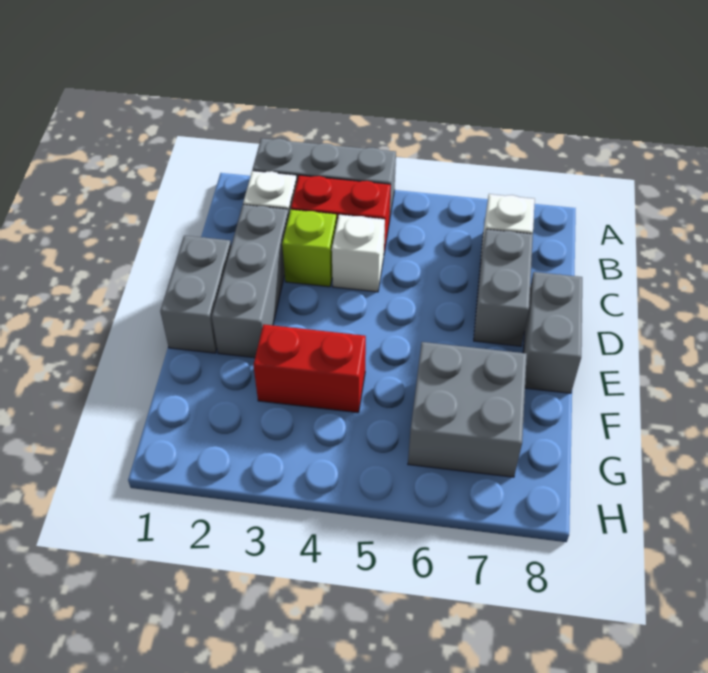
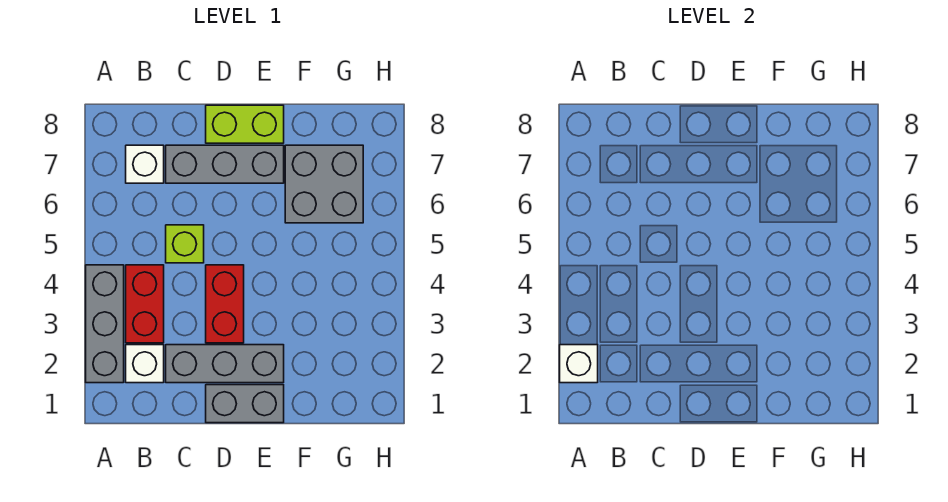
lime 1x1 brick [282,210,337,287] -> lime 1x1 brick moved to [166,225,204,263]
white 1x1 brick [332,215,385,292] -> white 1x1 brick moved to [560,345,598,383]
grey 1x2 brick [474,229,533,346] -> grey 1x3 brick [166,145,284,183]
grey 1x2 brick [523,272,582,393] -> lime 1x2 brick [206,105,284,143]
red 1x2 brick [253,324,366,413] -> red 1x2 brick moved to [206,265,244,343]

